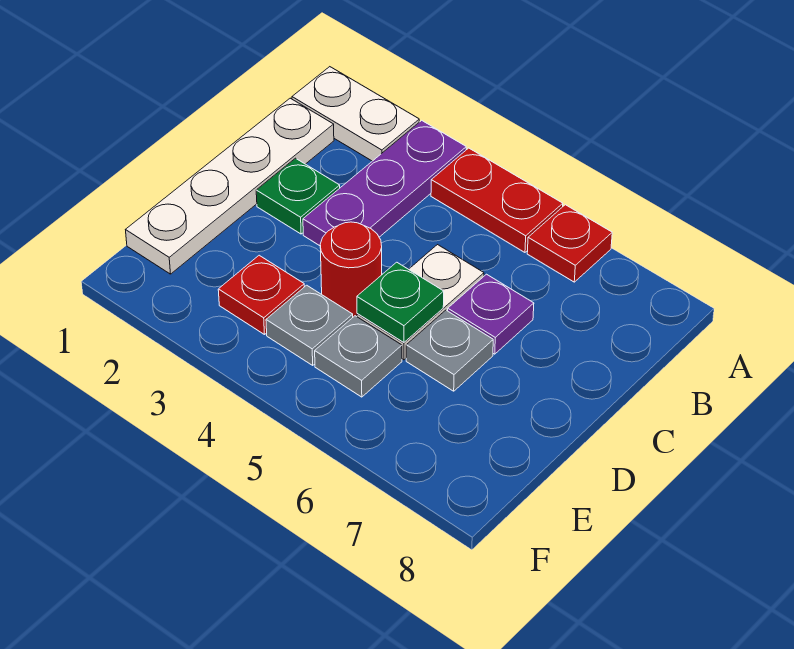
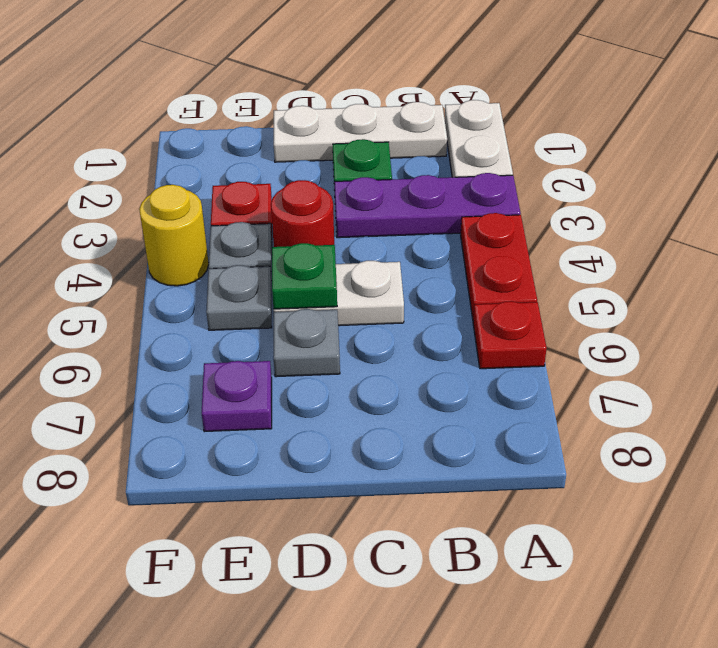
white 1x4 plate [126,98,334,274] -> white 1x3 plate [274,102,447,162]
purple 1x1 plate [448,274,534,354] -> purple 1x1 plate moved to [202,361,272,432]
none -> yellow 1x1 round brick [139,185,209,286]

